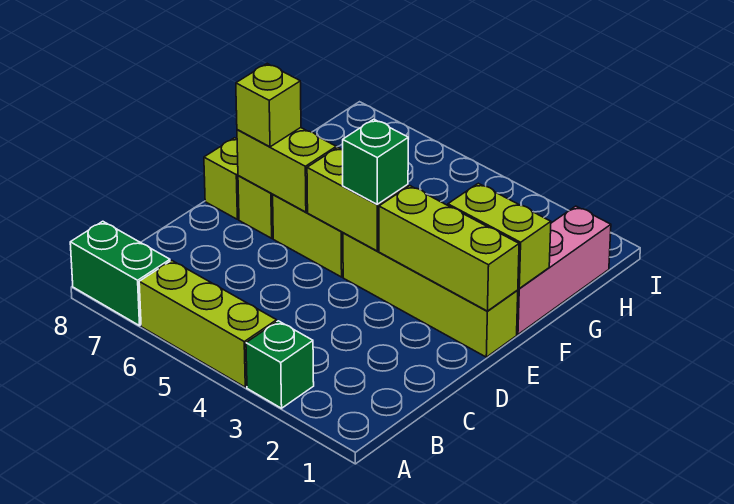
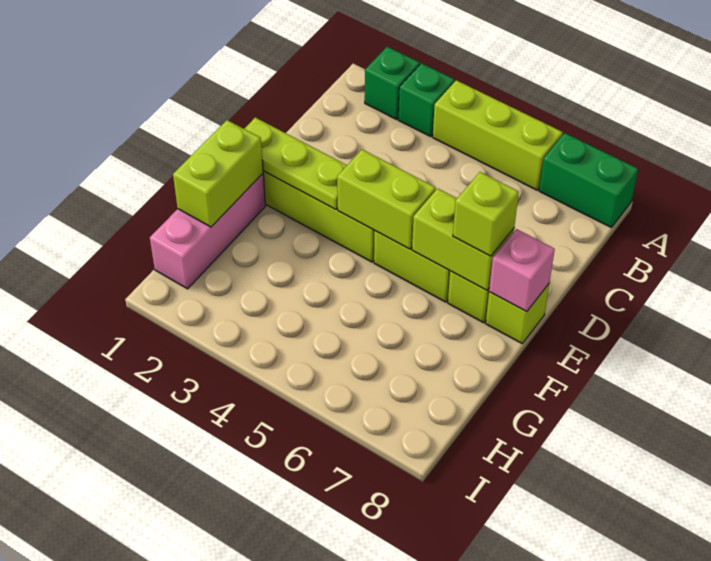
lime 1x3 brick [379,186,519,311] -> lime 1x3 plate [244,117,347,210]
green 1x1 brick [343,119,408,204] -> green 1x1 brick moved to [365,47,420,120]
none -> pink 1x1 brick [489,229,555,312]
lime 1x2 brick [448,183,551,288] -> lime 1x2 brick turned to [173,120,263,227]

